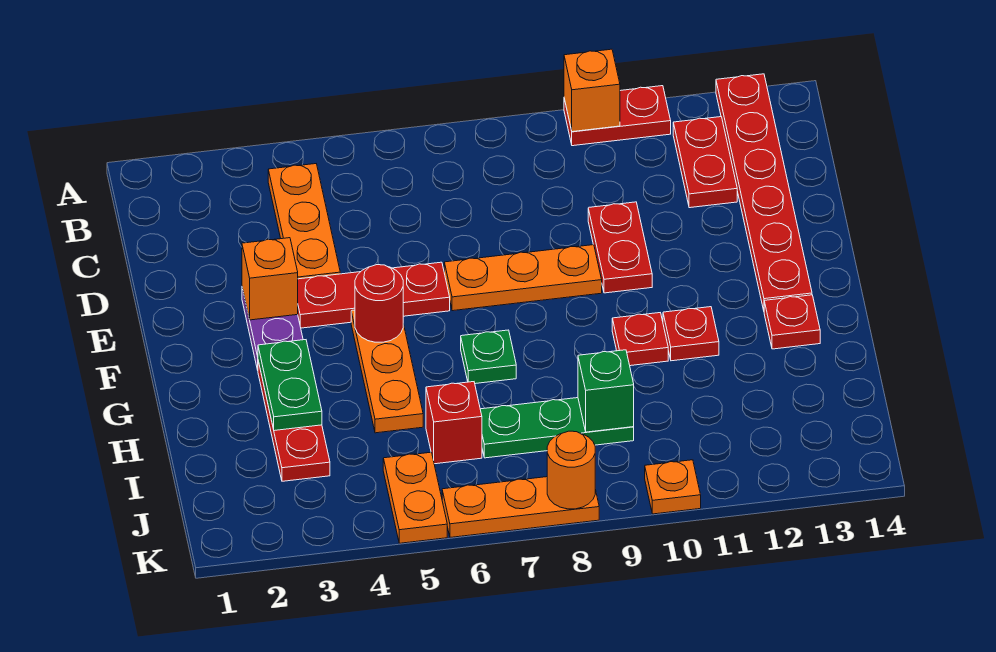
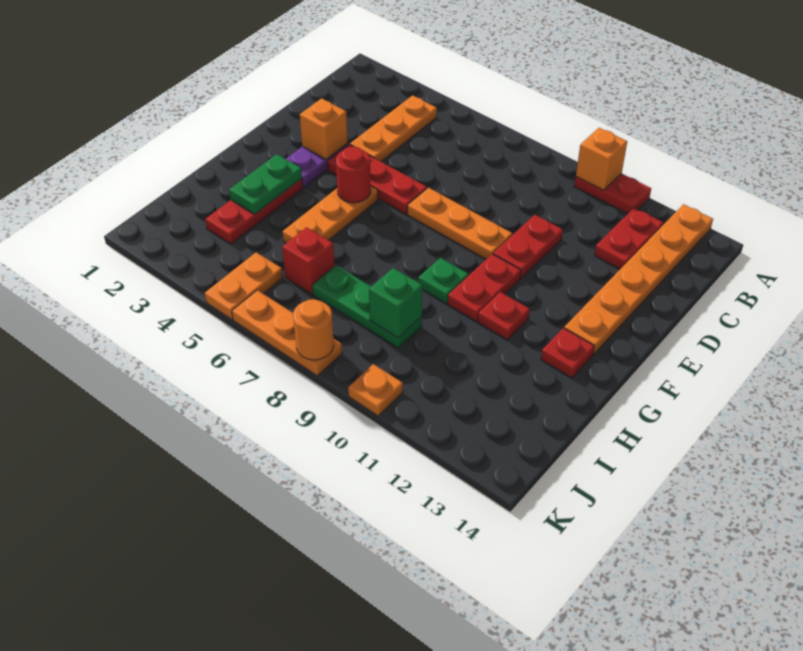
red 1x6 plate [716,74,812,310] -> orange 1x6 plate [564,204,713,354]
green 1x1 plate [461,330,516,384] -> green 1x1 plate moved to [418,258,468,303]
red 1x1 plate [612,313,668,366] -> red 1x2 plate [448,254,521,321]

